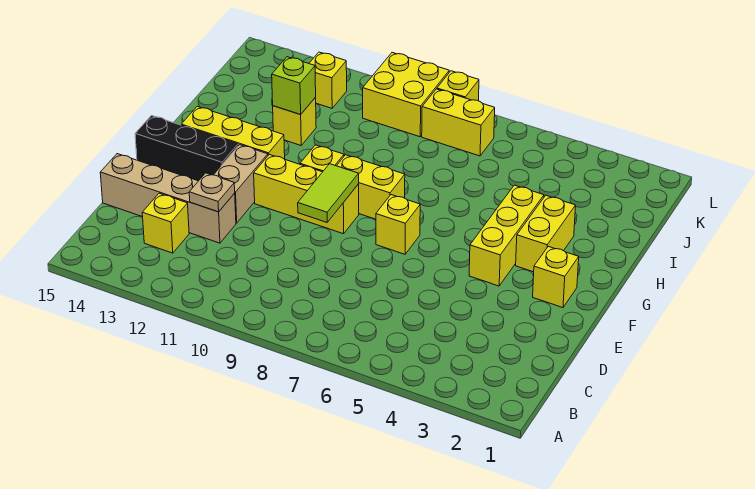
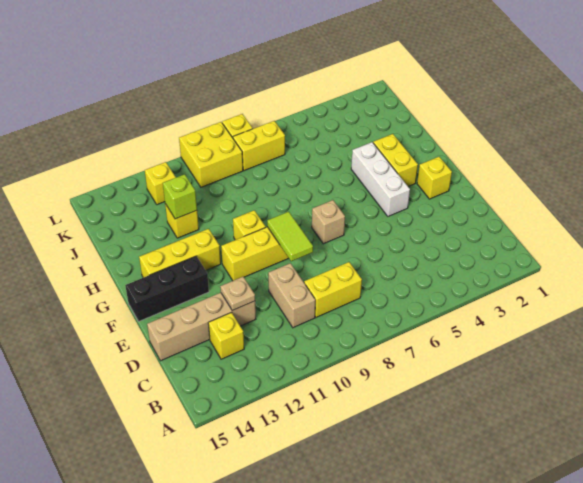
tan 1x2 brick [214,145,268,223] -> tan 1x2 brick moved to [268,263,315,328]
yellow 1x3 brick [469,185,544,286] -> white 1x3 brick [351,142,410,216]
yellow 1x1 brick [376,195,420,254] -> tan 1x1 brick [312,200,345,244]
yellow 1x2 brick [337,155,405,219] -> yellow 1x2 brick moved to [304,262,362,317]

